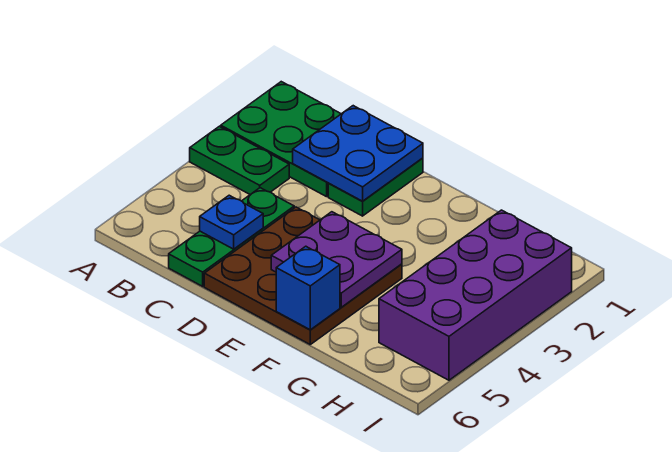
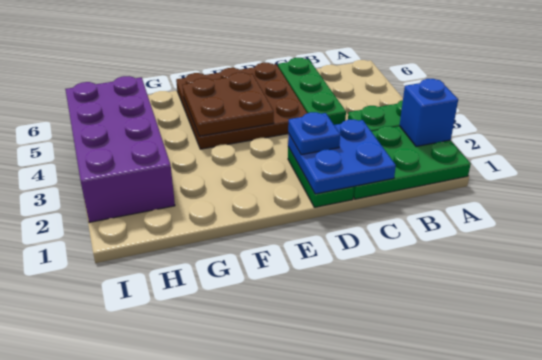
blue 1x1 plate [200,195,263,249] -> blue 1x1 plate moved to [288,112,340,155]
purple 2x2 plate [271,212,402,307] -> brown 2x2 plate [182,72,274,136]
blue 1x1 brick [276,246,340,330] -> blue 1x1 brick moved to [400,79,458,147]

